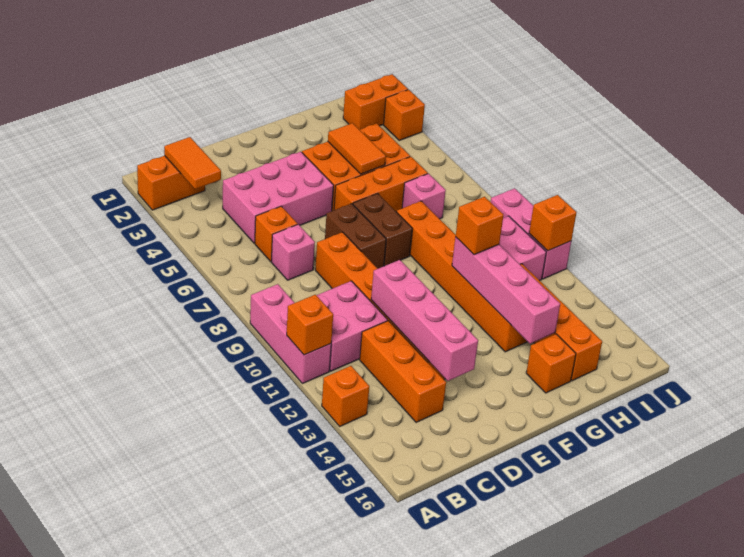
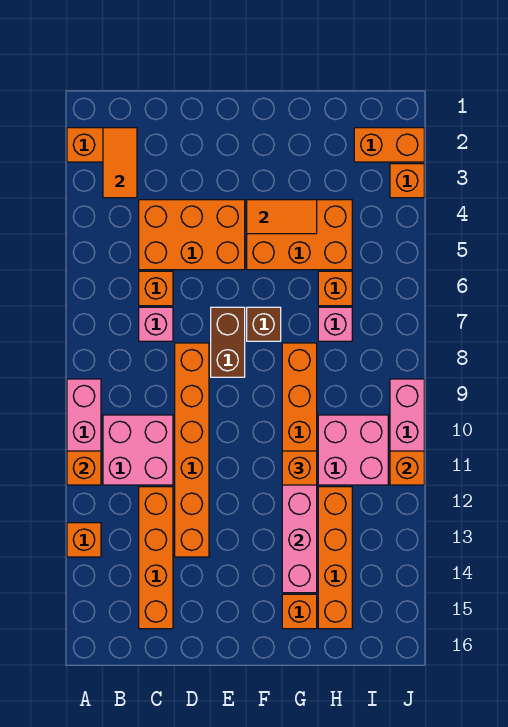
pink 2x3 brick [223,152,334,243] -> orange 2x3 brick [139,200,245,270]
orange 1x3 brick [360,321,446,422] -> orange 1x4 brick [139,487,173,629]
pink 1x4 brick [371,260,478,381] -> none
orange 1x3 brick [334,157,428,212] -> orange 1x1 brick [318,271,352,306]
brown 1x2 brick [353,193,413,266] -> brown 1x1 brick [247,307,281,341]
orange 1x2 tile [328,123,386,174] -> orange 1x2 tile turned to [247,200,317,234]

